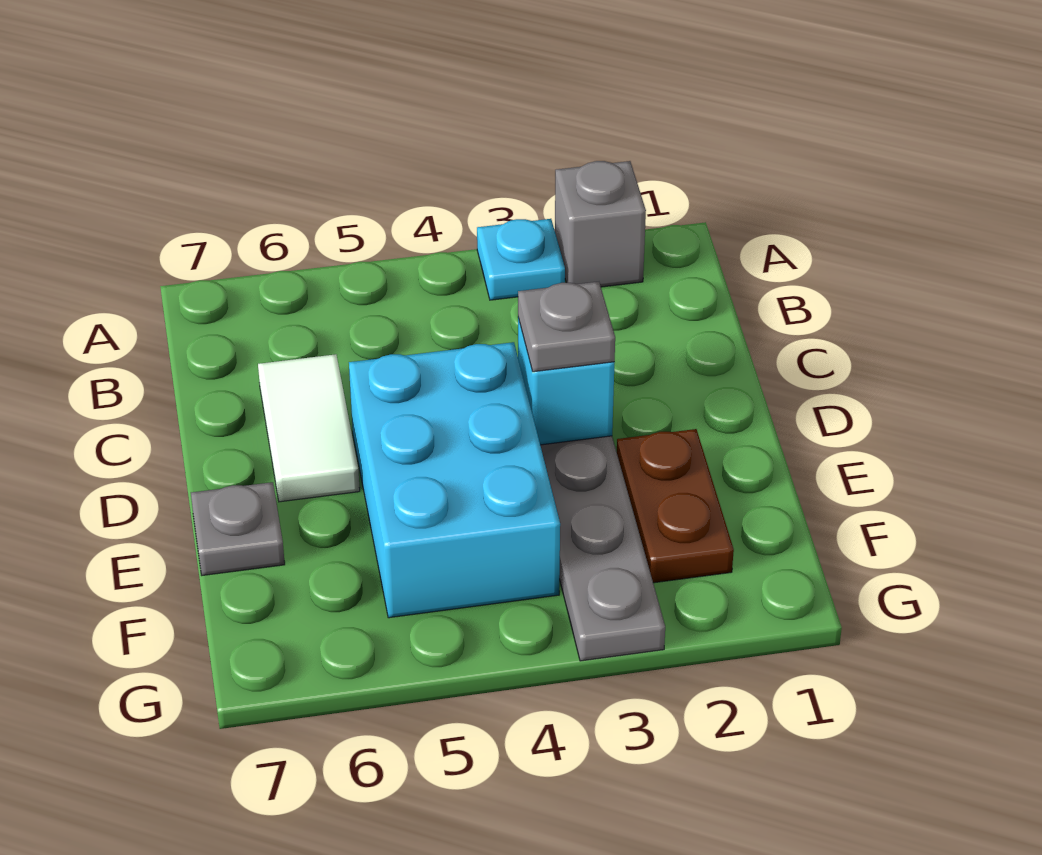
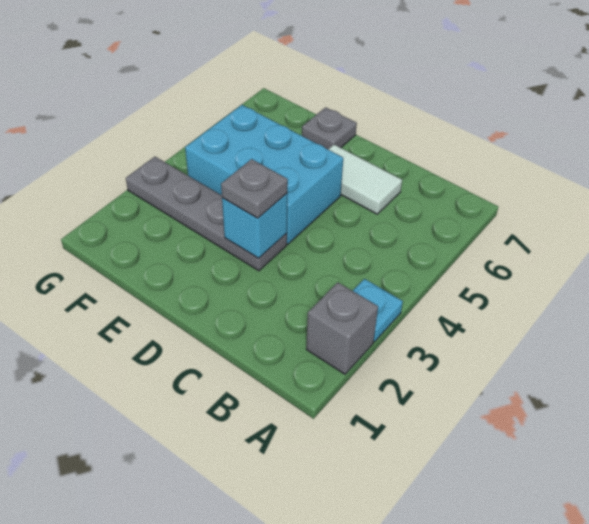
brown 1x2 plate [617,429,734,583] -> none

